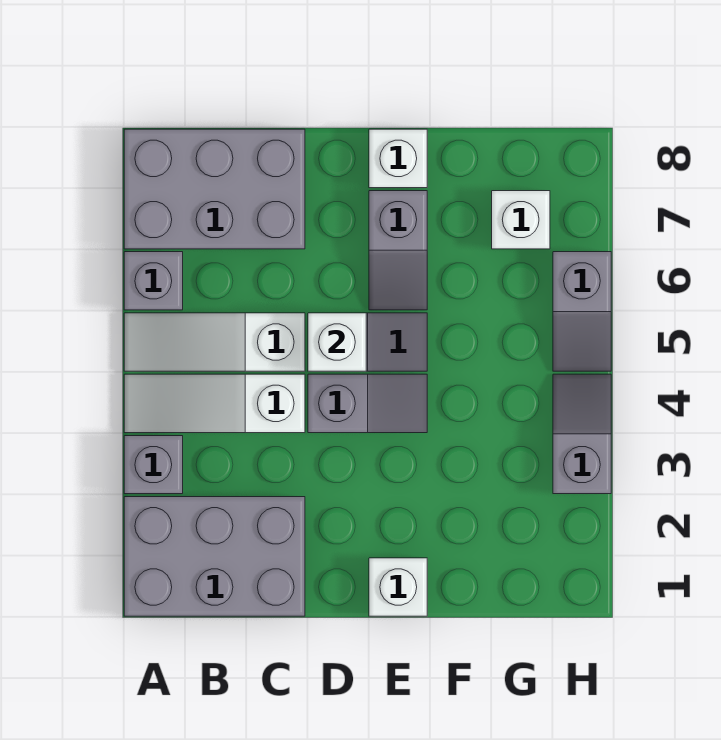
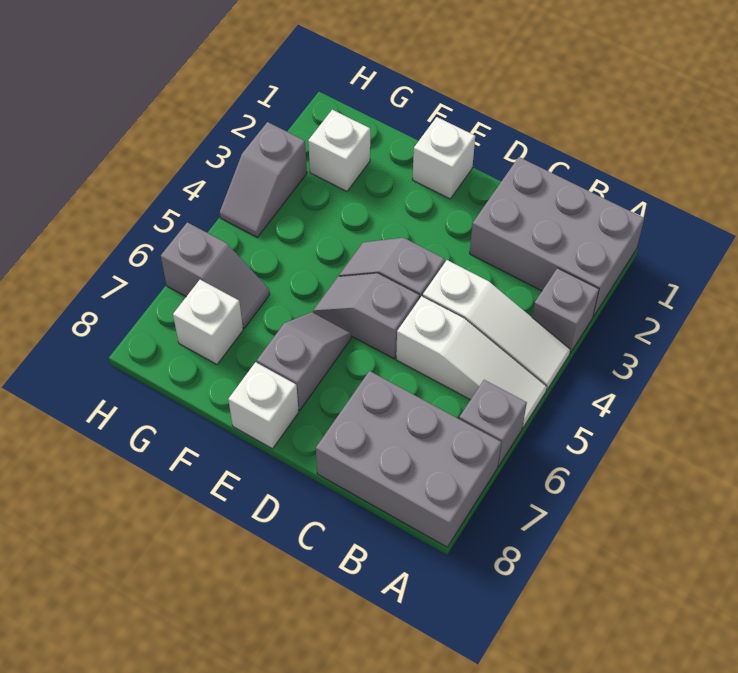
white 1x1 brick [308,313,366,371] -> white 1x1 brick moved to [308,110,370,191]
grey 1x2 slope [553,252,611,371] -> grey 1x2 slope turned to [161,222,270,328]

